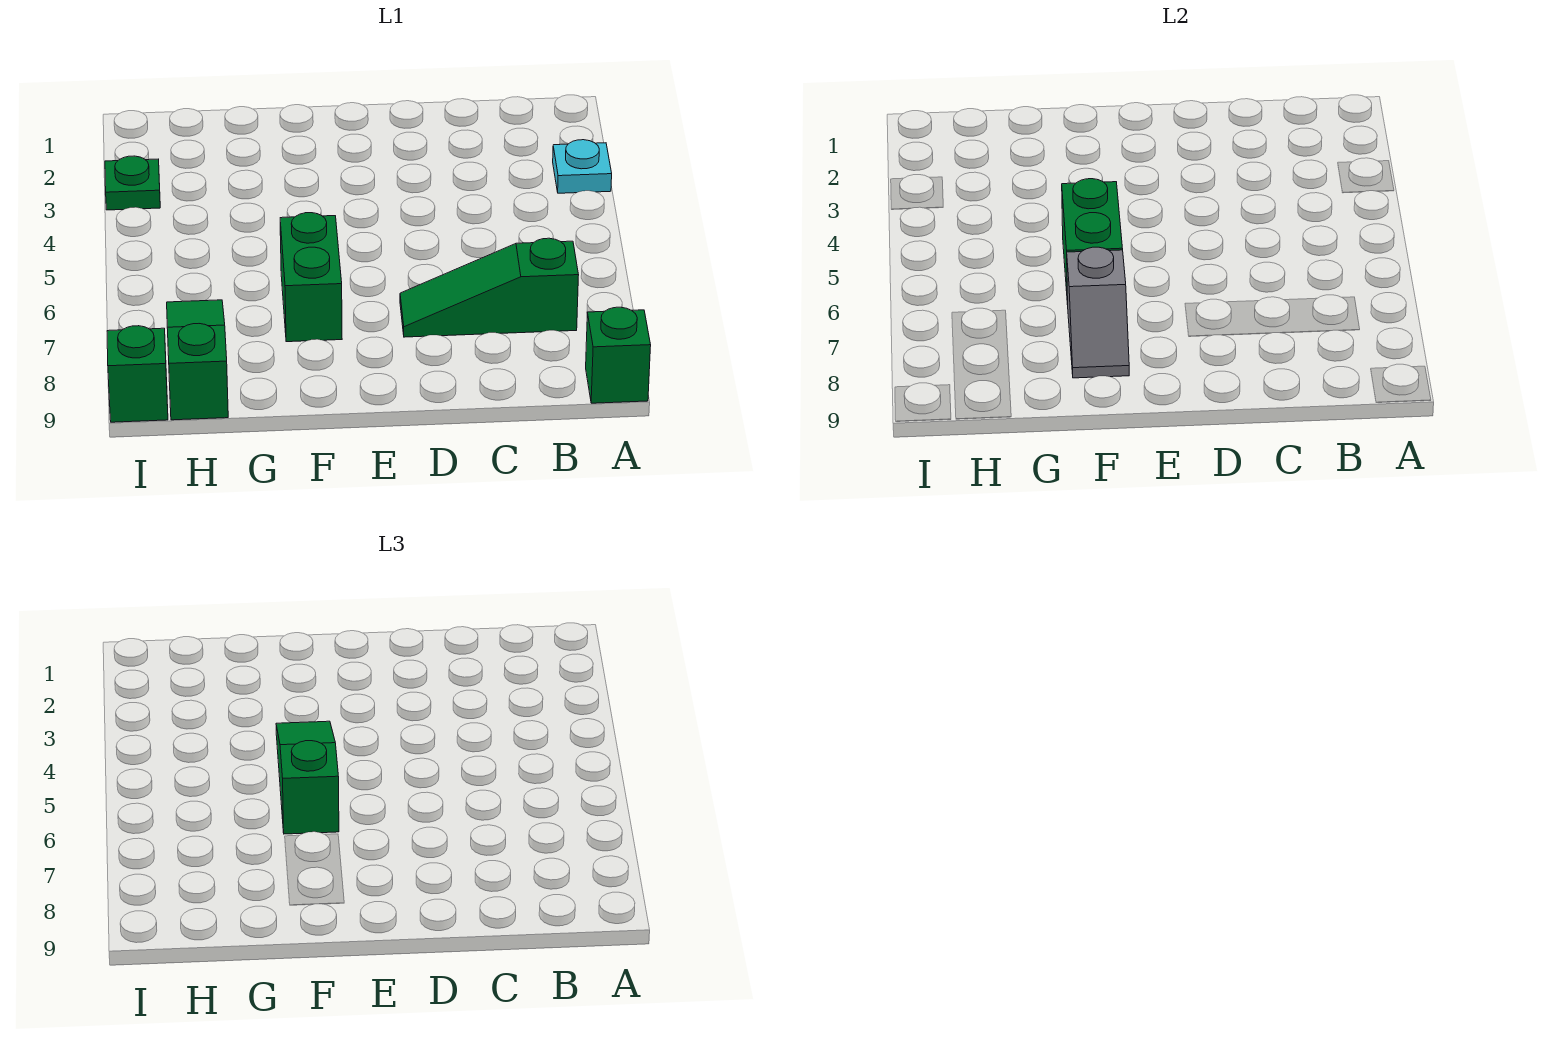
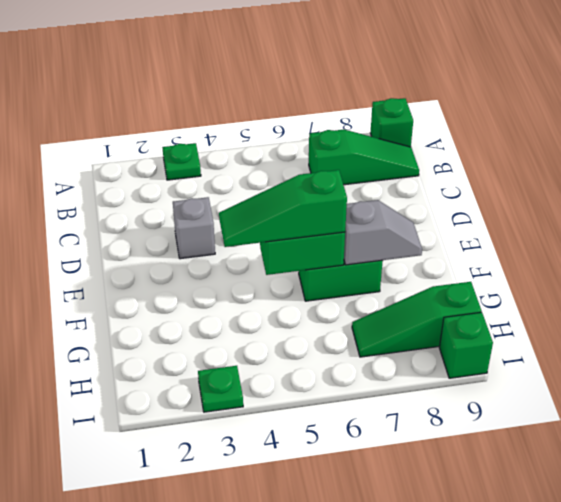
cyan 1x1 plate [553,140,612,193] -> green 1x1 plate [162,143,201,180]
green 1x3 slope [400,238,579,337] -> green 1x3 slope turned to [309,130,419,185]
none -> grey 1x1 brick [173,197,215,259]

